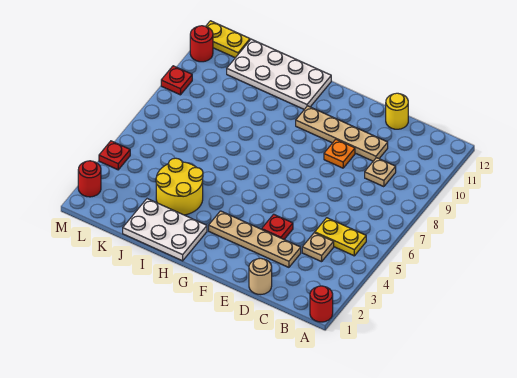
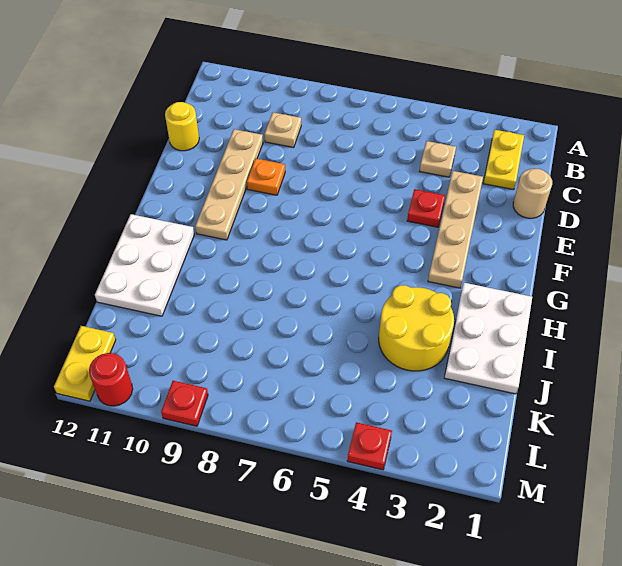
red 1x1 round brick [310,286,333,322] -> none
yellow 1x2 plate [315,218,366,256] -> yellow 1x2 plate moved to [483,130,524,190]
white 2x4 plate [227,39,331,109] -> white 2x3 plate [95,214,194,316]
red 1x1 round brick [78,161,101,197] -> none

